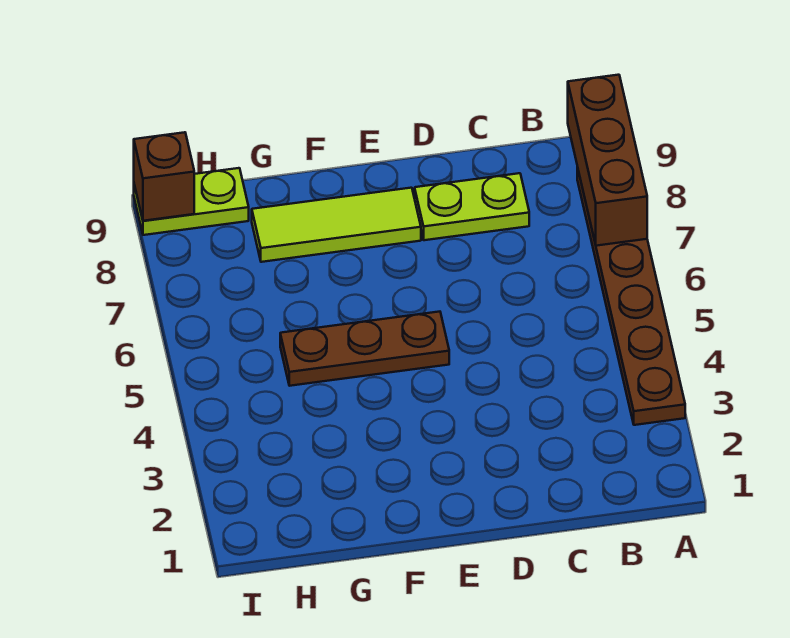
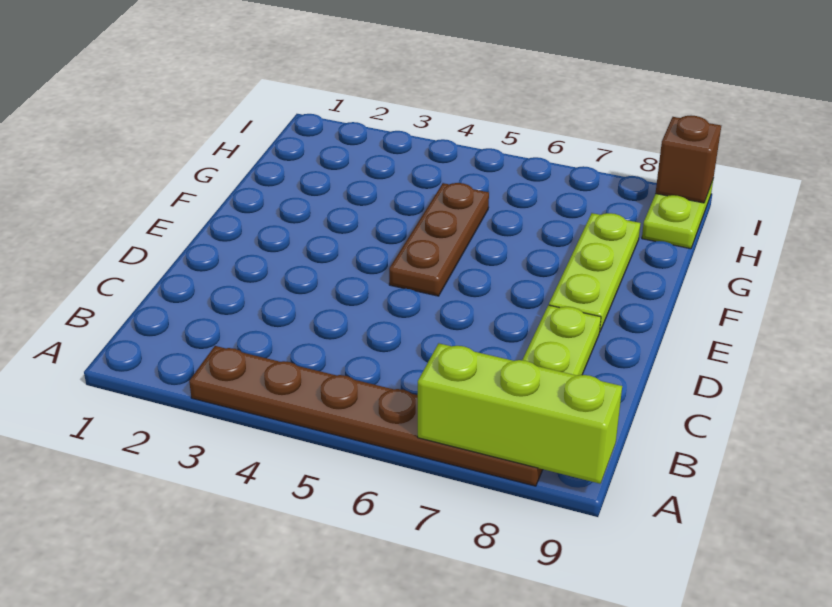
brown 1x3 brick [568,75,647,246] -> lime 1x3 brick [418,343,622,484]
lime 1x3 tile [252,188,421,262] -> lime 1x3 plate [549,213,640,331]

